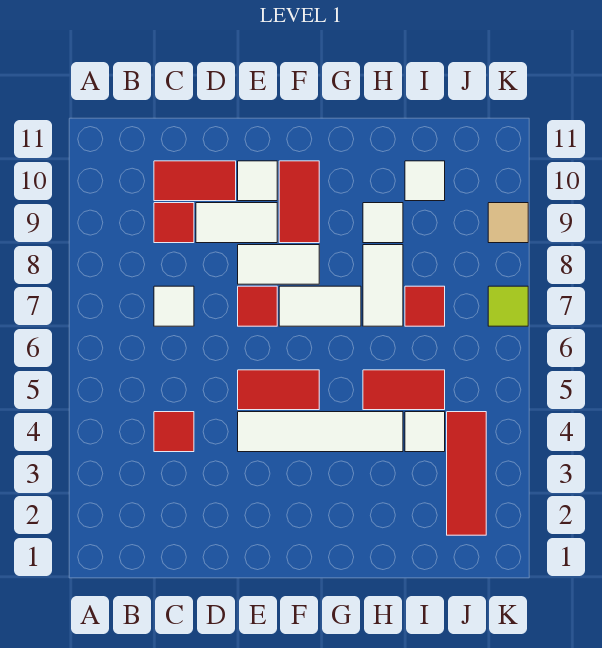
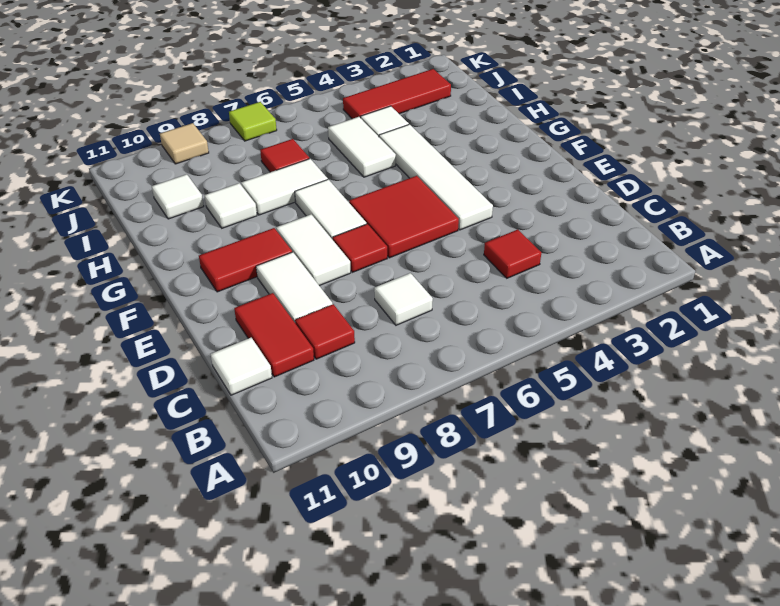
red 1x2 tile [238,370,319,410] -> red 2x2 tile [349,176,459,258]
white 1x1 tile [238,161,277,201] -> white 1x1 tile moved to [211,338,272,395]
red 1x2 tile [363,370,445,410] -> white 1x2 tile [328,117,396,177]

